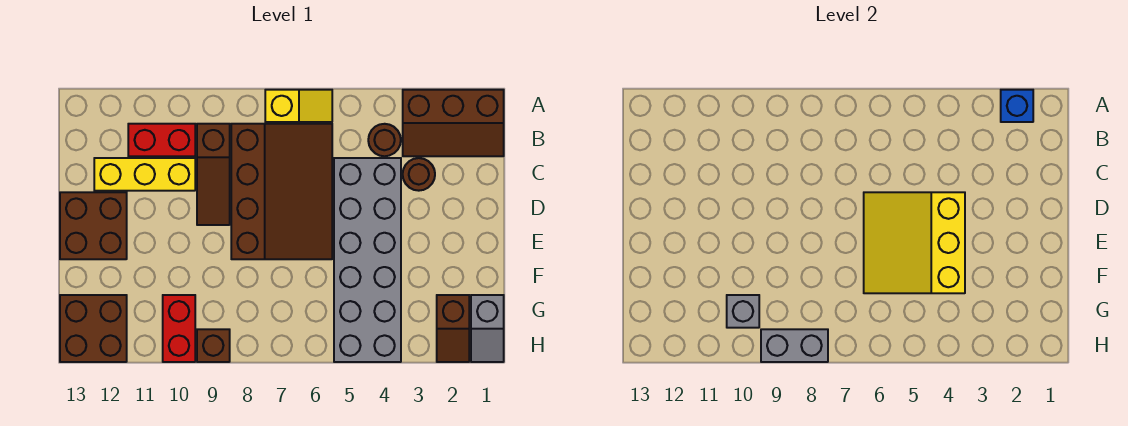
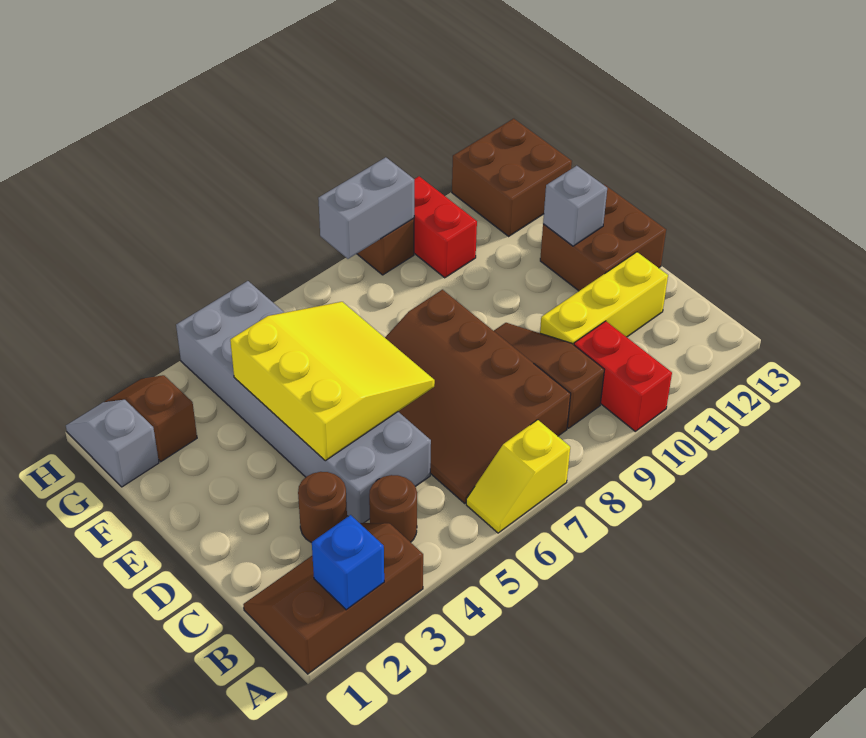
red 1x2 brick [128,124,195,156] -> red 1x2 brick turned to [574,321,672,431]
grey 1x1 brick [727,295,759,328] -> grey 1x1 brick moved to [543,166,607,246]

